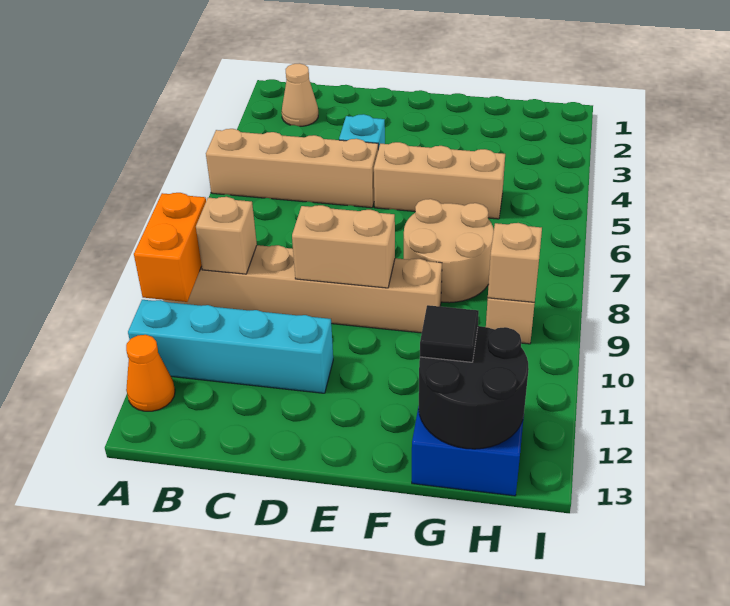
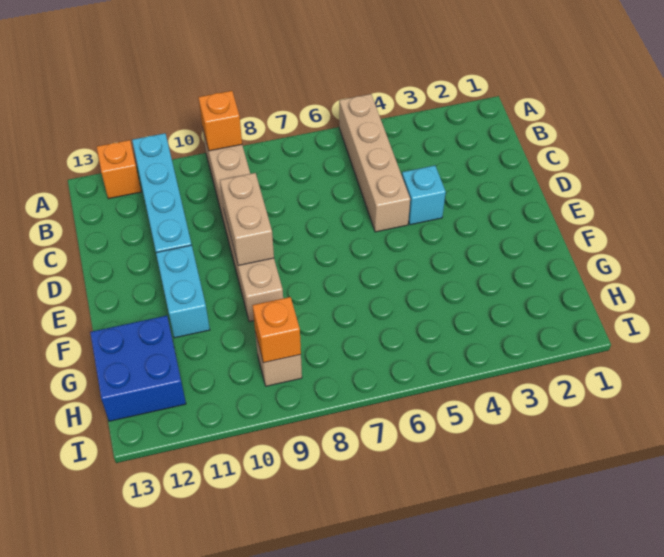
orange 1x2 brick [134,193,206,302] -> orange 1x1 brick [198,91,242,151]
orange 1x1 cone [126,335,175,411] -> orange 1x1 brick [97,140,141,199]
tan 1x1 cone [282,63,318,126] -> none
tan 1x1 brick [196,197,257,274] -> none
tan 1x3 brick [374,142,505,219] -> none
none -> cyan 1x2 brick [156,245,210,338]
tan 2x2 round brick [404,199,494,303] -> none
black 2x2 round brick [419,326,529,449] -> none
black 1x1 tile [420,305,479,362] -> none
tan 1x1 brick [488,223,542,302] -> orange 1x1 brick [252,297,301,363]

